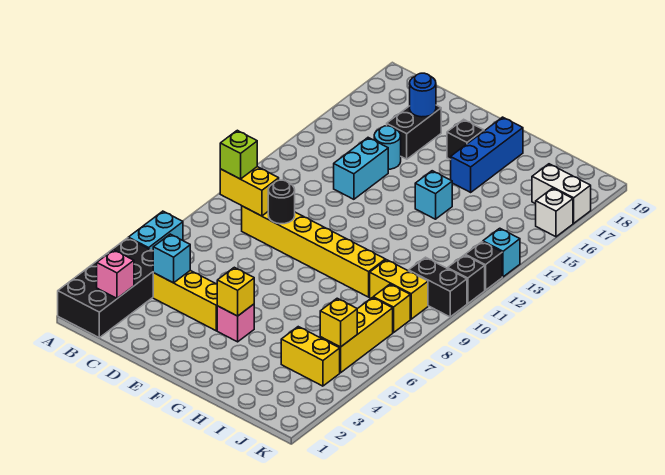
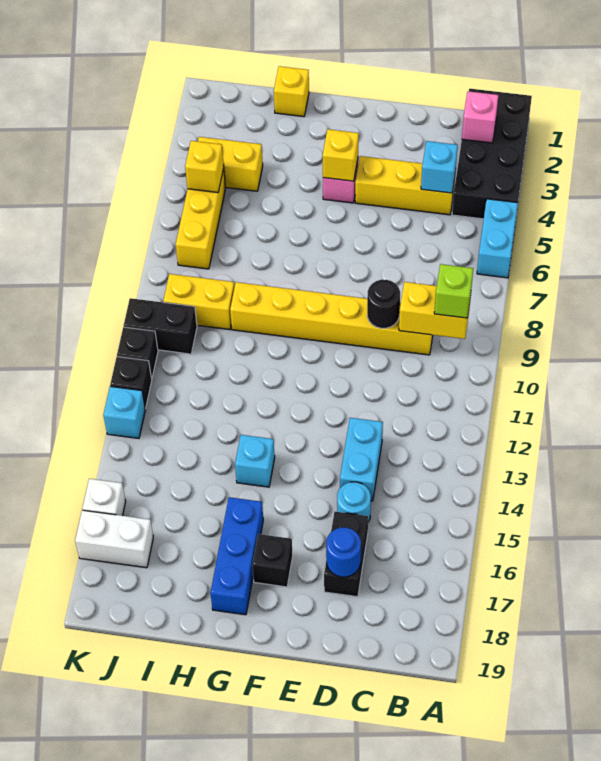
yellow 1x1 brick [373,284,410,333] -> yellow 1x1 brick moved to [274,66,309,117]

